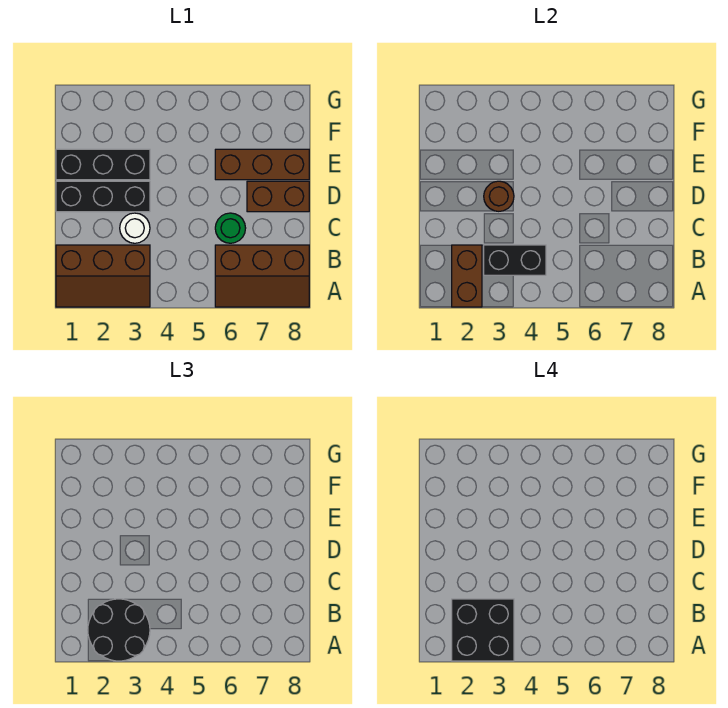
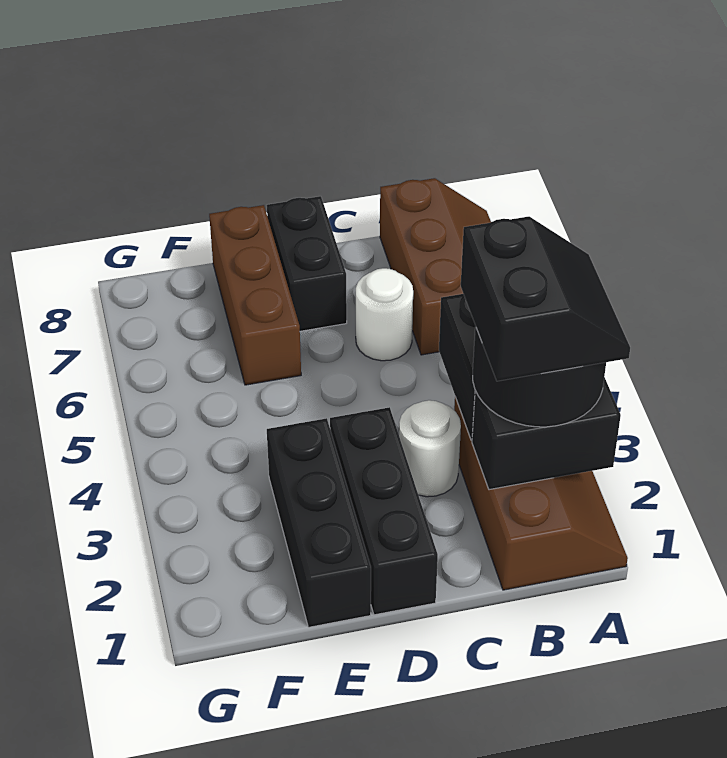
brown 1x2 brick [452,245,482,307] -> black 1x2 brick [472,377,621,490]
black 2x2 brick [452,599,514,661] -> black 2x2 slope [461,217,630,381]
green 1x1 round brick [215,213,246,243] -> white 1x1 round brick [356,268,413,361]
brown 1x1 round brick [484,181,514,211] -> none
brown 1x2 brick [247,181,309,212] -> black 1x2 brick [267,196,347,331]

